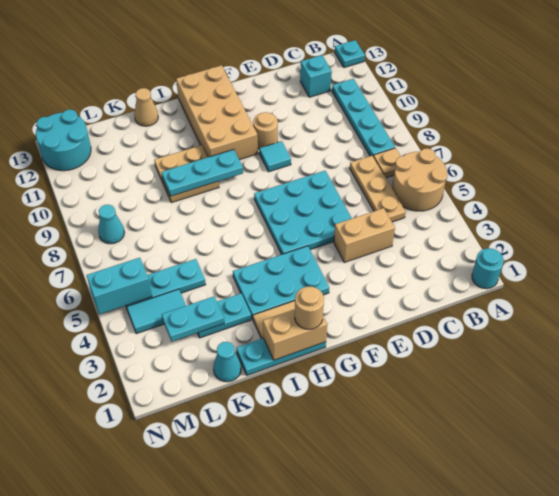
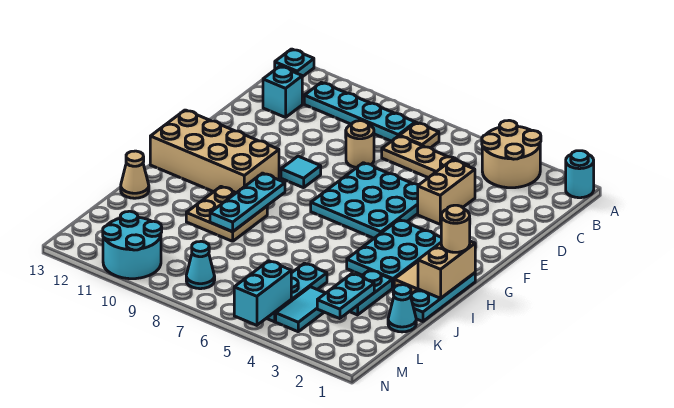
tan 2x2 round brick [392,148,448,211] -> tan 2x2 round brick moved to [482,120,541,188]
tan 1x1 round brick [253,112,278,149] -> tan 1x1 round brick moved to [346,121,374,168]
cyan 2x2 round brick [36,110,91,171] -> cyan 2x2 round brick moved to [103,211,162,279]

